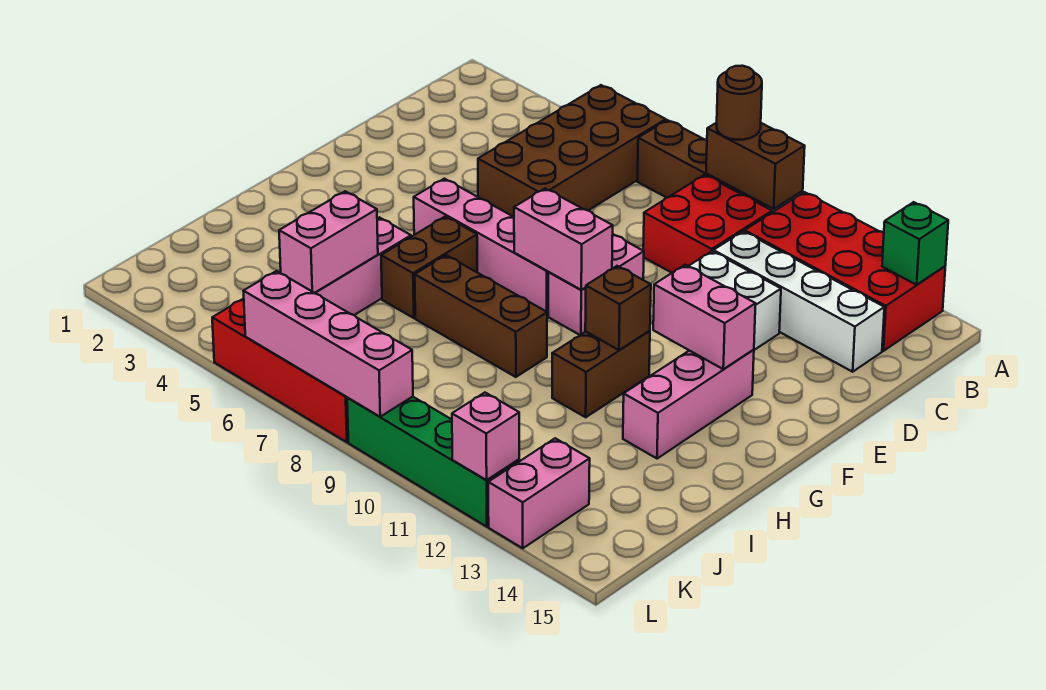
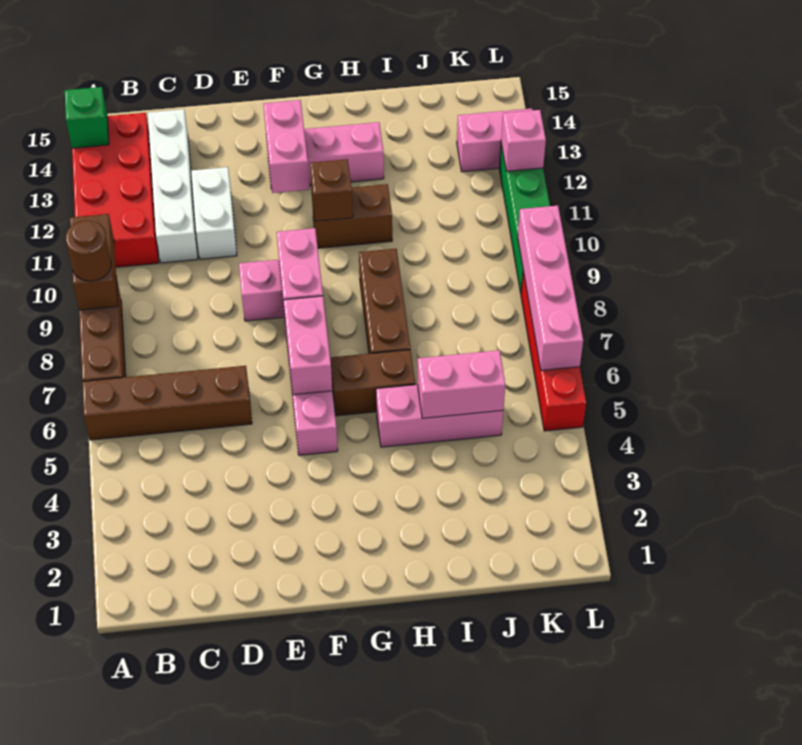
brown 2x4 brick [478,85,666,217] -> brown 1x4 brick [82,366,252,440]
red 2x2 brick [643,175,772,273] -> none
none -> pink 1x2 brick [284,296,332,395]

